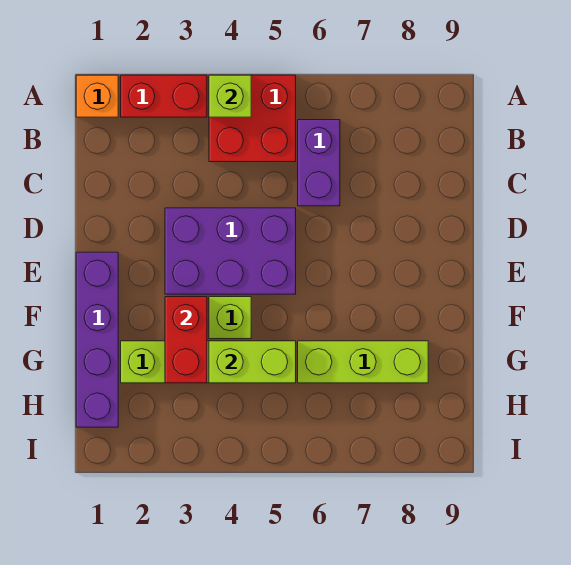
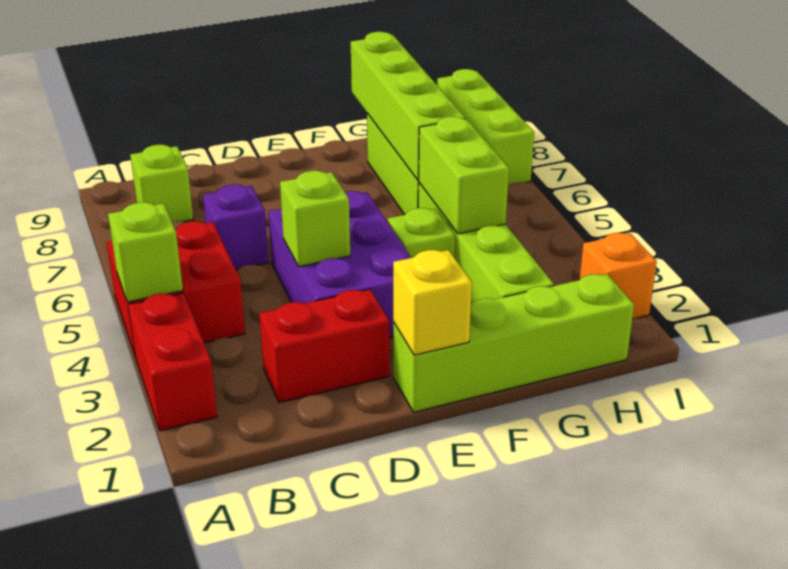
orange 1x1 brick [76,75,118,117] -> orange 1x1 brick moved to [580,233,657,319]
purple 1x2 brick [298,120,340,206] -> purple 1x1 brick [203,185,269,269]
none -> lime 1x1 brick [130,145,193,222]
none -> lime 1x1 brick [280,171,350,267]
purple 1x4 brick [76,252,118,427] -> lime 1x4 brick [393,274,634,412]
none -> yellow 1x1 brick [393,250,472,355]
red 1x2 brick [165,297,207,383] -> red 1x2 brick moved to [259,289,390,403]
none -> lime 1x4 brick [351,32,465,180]
none -> lime 1x3 brick [437,69,534,186]

